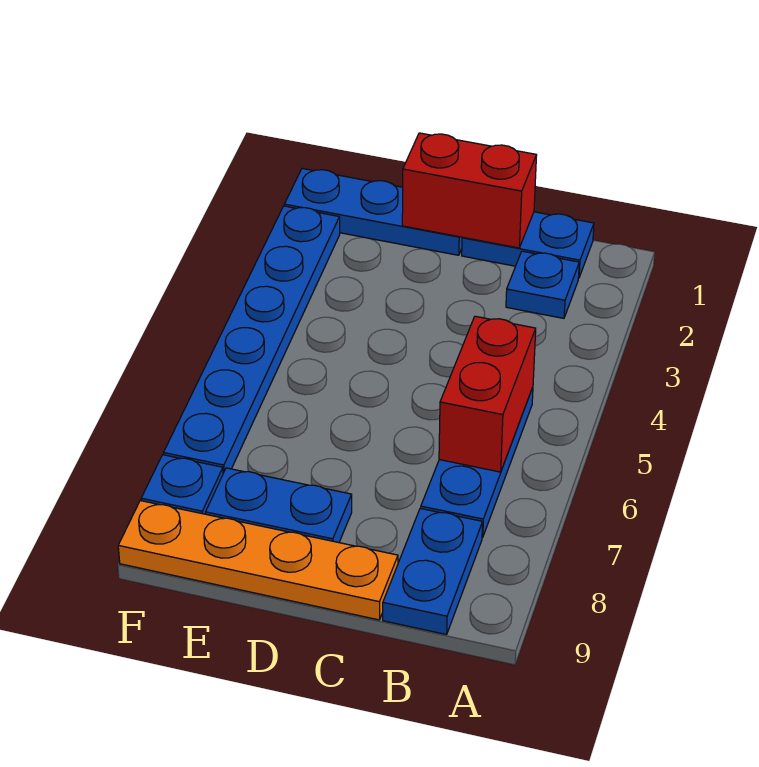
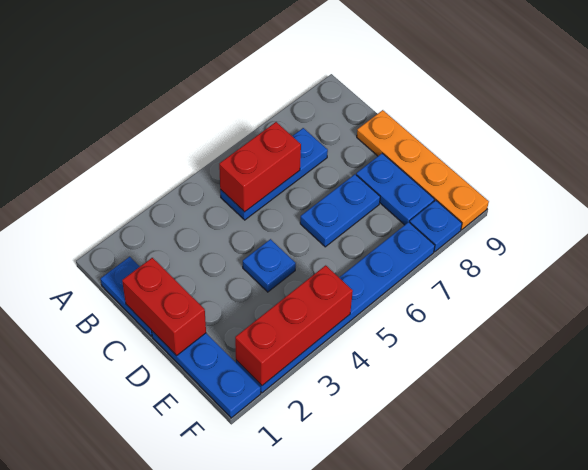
blue 1x1 plate [506,251,579,318] -> blue 1x1 plate moved to [243,239,296,292]
blue 1x2 plate [383,508,483,634] -> blue 1x2 plate moved to [300,174,380,247]
none -> red 1x3 brick [235,265,353,386]

